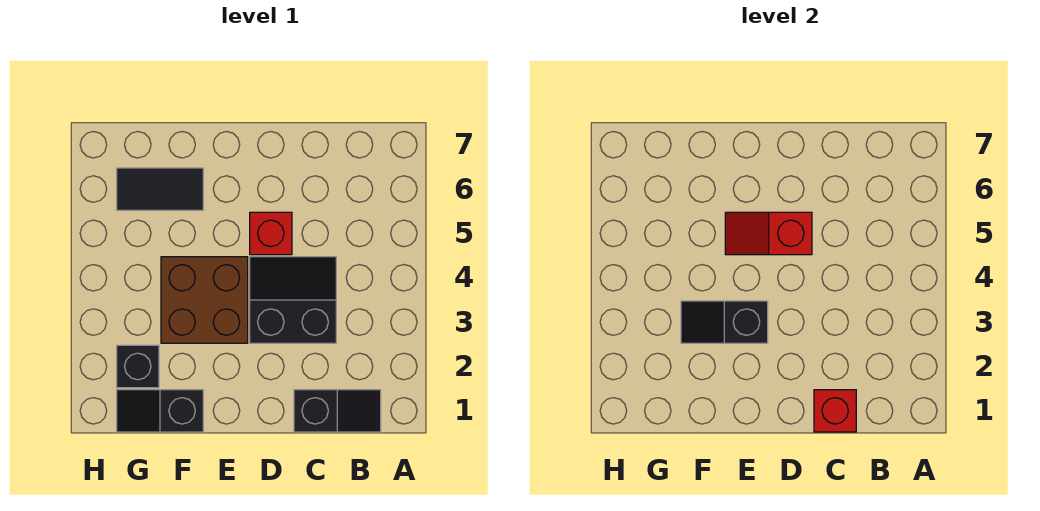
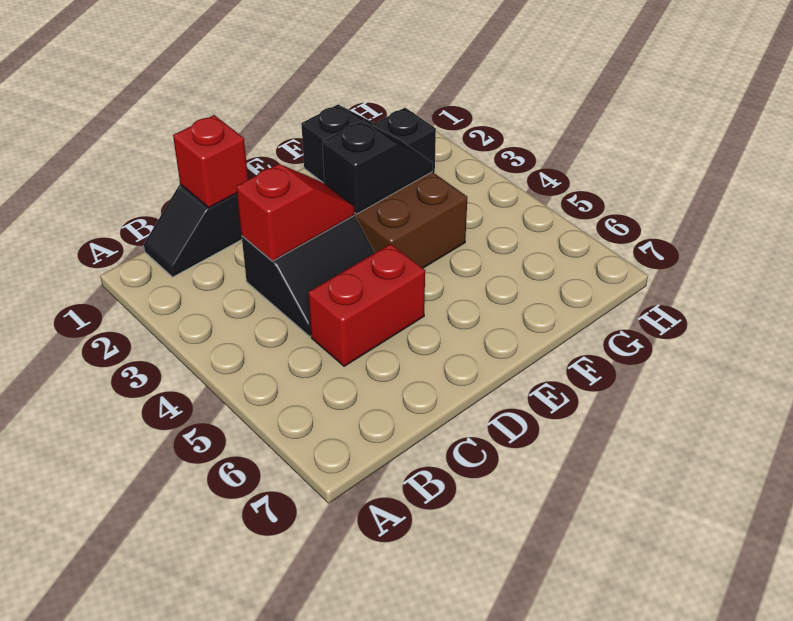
red 1x1 brick [250,212,292,255] -> red 1x2 brick [308,244,425,366]
red 1x2 slope [725,212,812,255] -> red 1x2 slope moved to [236,164,355,261]
black 1x2 tile [117,168,203,210] -> none

